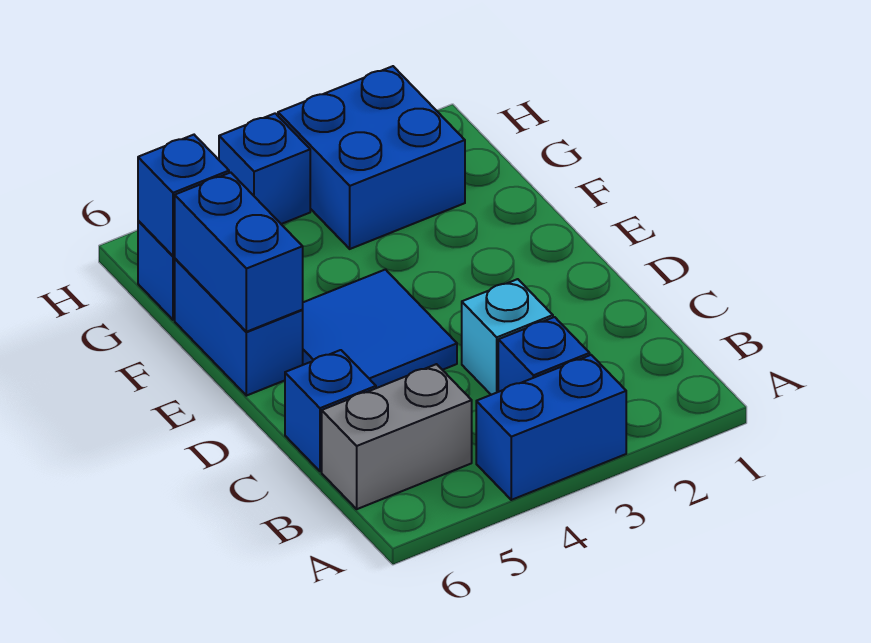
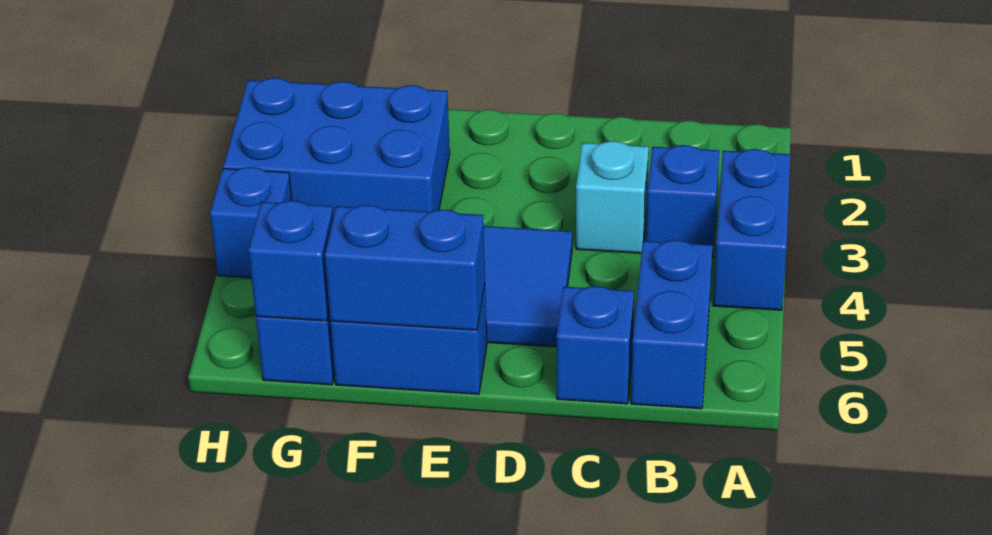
grey 1x2 brick [322,364,472,509] -> blue 1x2 brick [631,240,713,409]
blue 2x2 brick [278,66,465,249] -> blue 2x3 brick [223,78,450,216]

